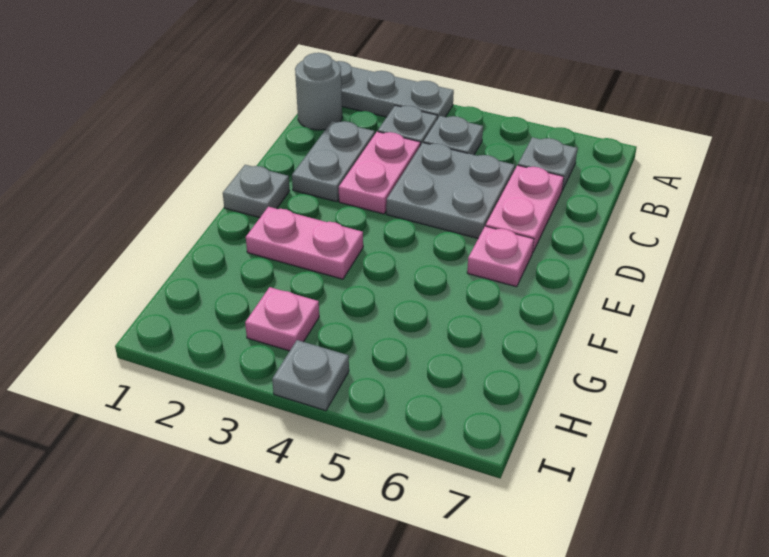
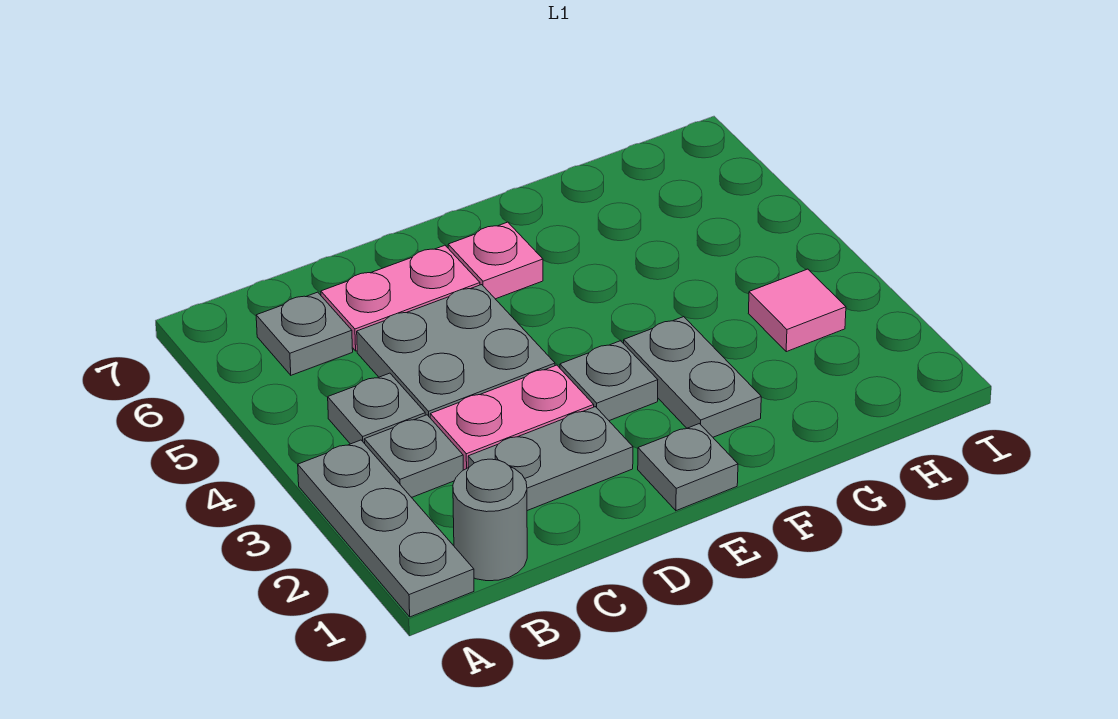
pink 1x2 plate [246,207,363,279] -> grey 1x2 plate [624,317,761,437]
pink 1x1 plate [245,287,319,351] -> pink 1x1 tile [748,269,846,352]
grey 1x1 plate [272,340,349,411] -> grey 1x1 plate moved to [560,341,658,421]

